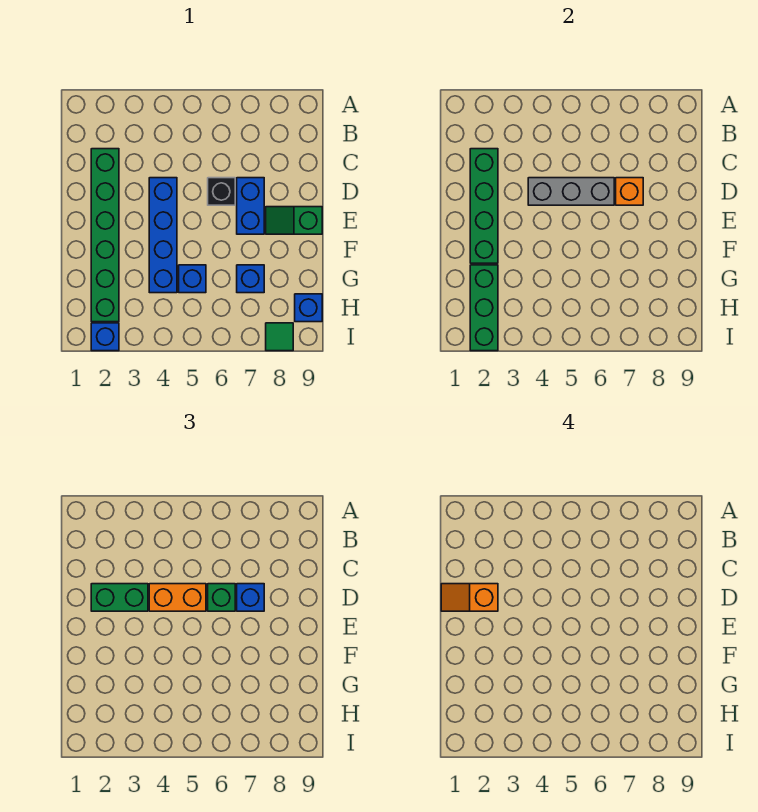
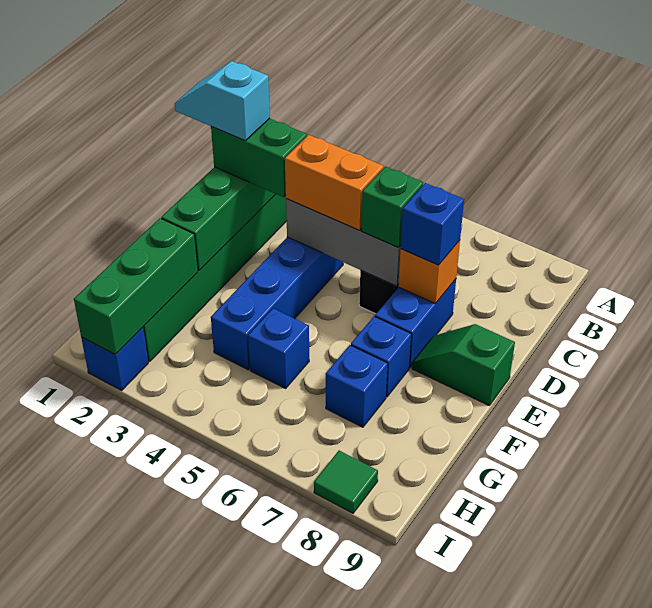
orange 1x2 slope [441,584,498,611] -> cyan 1x2 slope [175,61,270,141]
blue 1x1 brick [295,294,322,322] -> blue 1x1 brick moved to [351,316,411,397]

